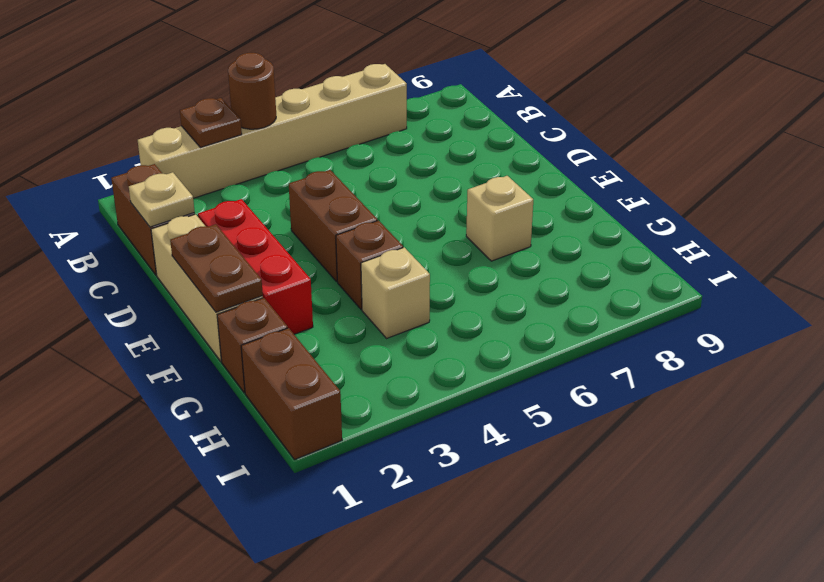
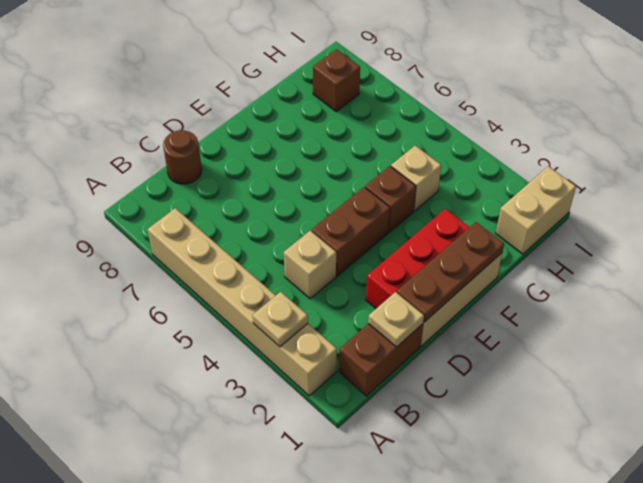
brown 1x1 plate [180,98,242,148] -> tan 1x1 plate [253,292,308,347]
brown 1x1 round brick [228,53,276,129] -> brown 1x1 round brick moved to [163,130,202,184]
brown 1x2 plate [170,224,263,312] -> brown 1x3 plate [397,222,504,322]
tan 1x1 brick [466,176,533,261] -> tan 1x1 brick moved to [284,231,336,299]
brown 1x1 brick [217,298,288,393] -> brown 1x1 brick moved to [313,49,360,112]
brown 1x2 brick [241,328,342,460] -> tan 1x2 brick [496,166,576,254]

